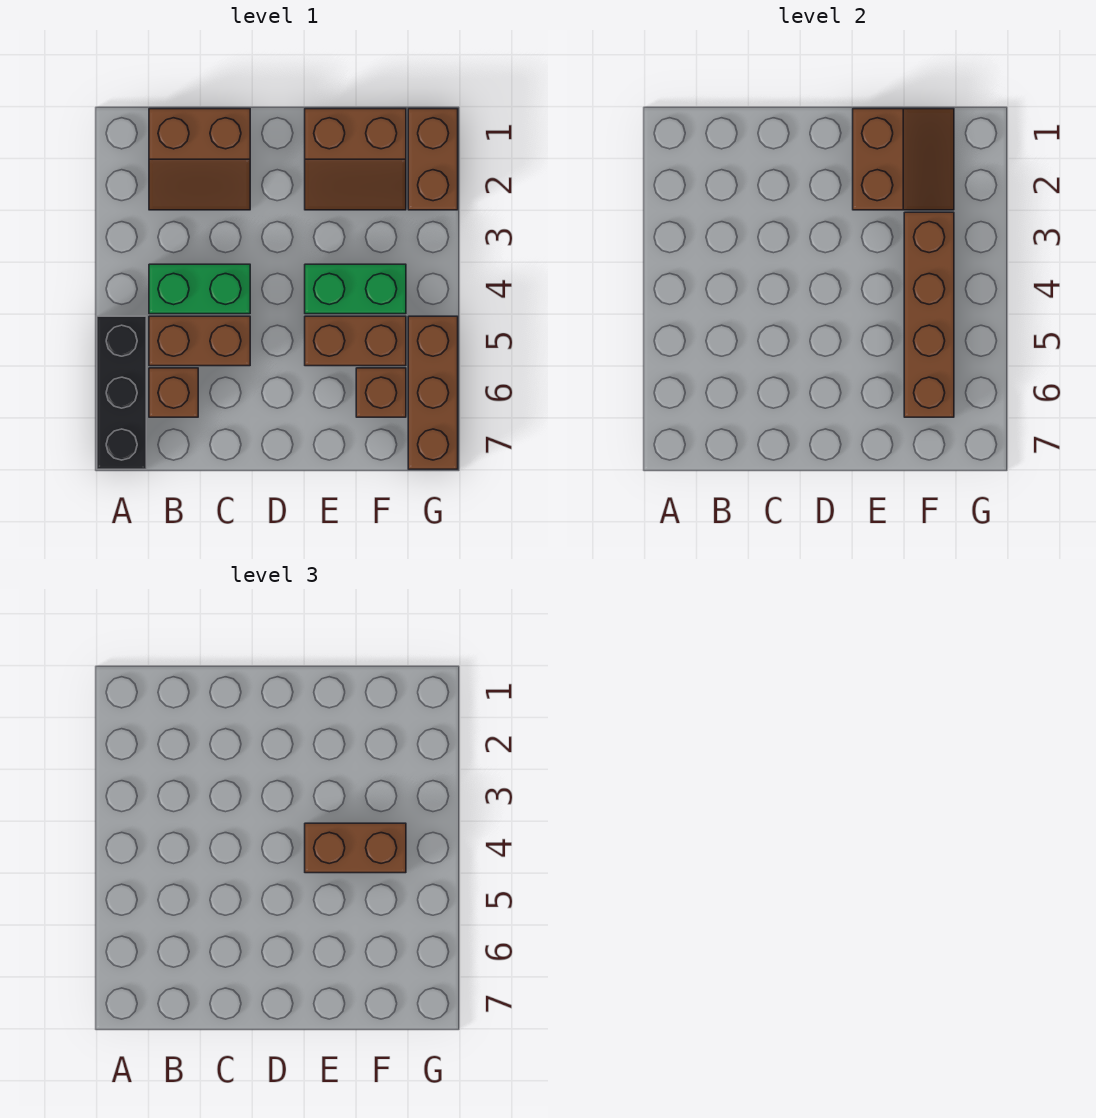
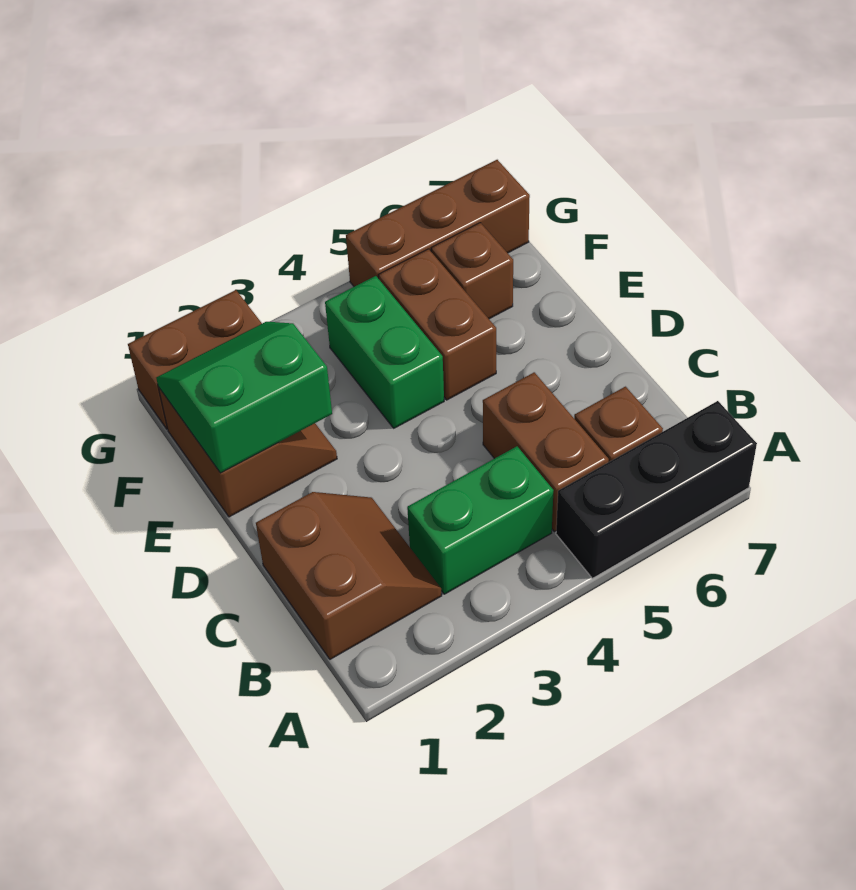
green 1x2 brick [149,264,250,314] -> green 1x2 brick turned to [407,446,554,594]
brown 2x2 slope [853,109,954,210] -> green 2x2 slope [156,322,332,473]
brown 1x2 brick [305,823,406,873] -> none
brown 1x4 brick [904,212,954,417] -> none

